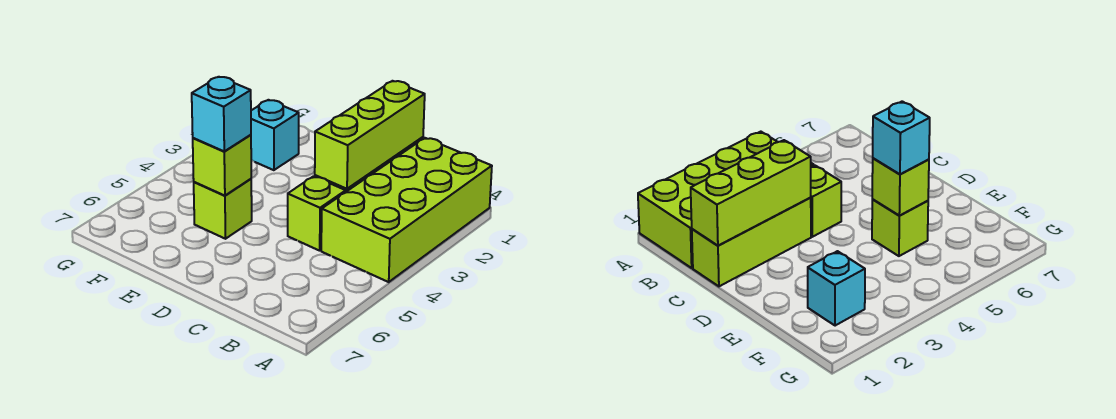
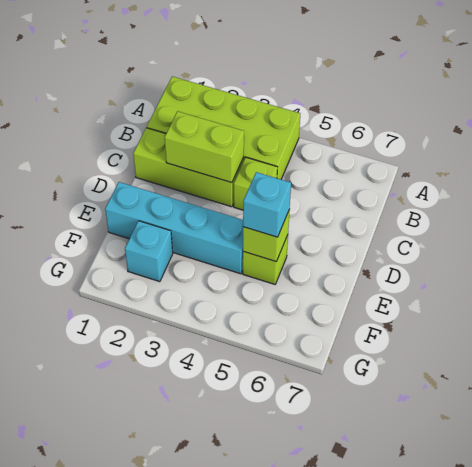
lime 1x3 brick [315,81,425,189] -> lime 1x2 brick [165,111,244,183]
none -> cyan 1x4 brick [105,182,243,274]

